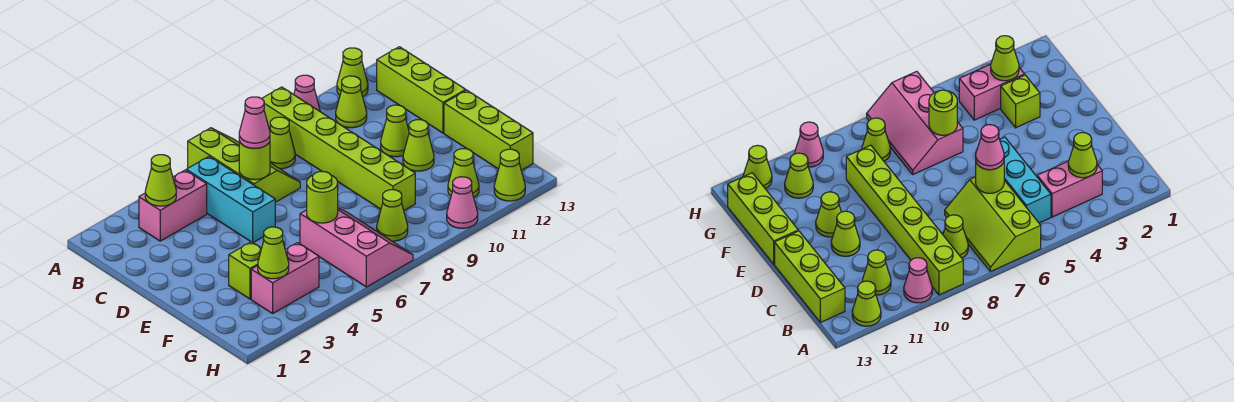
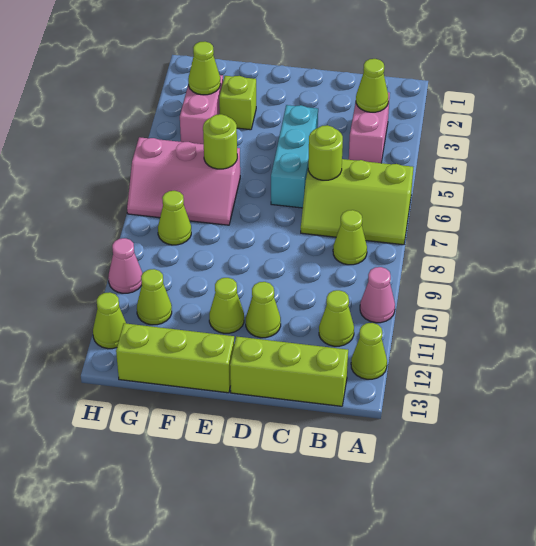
lime 1x6 brick [262,87,415,210] -> none
cyan 1x3 brick [186,157,275,242] -> cyan 1x3 brick turned to [271,105,318,208]
pink 1x1 cone [239,97,270,148] -> none

